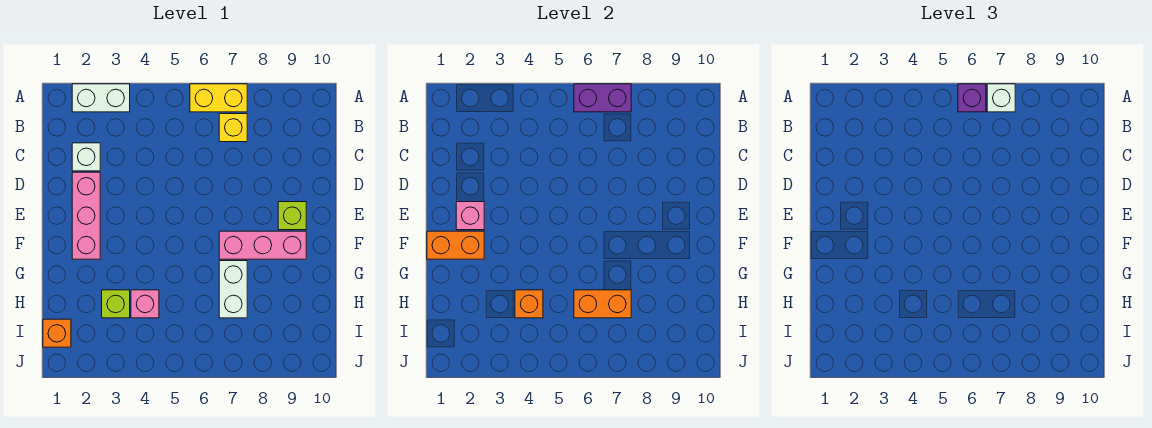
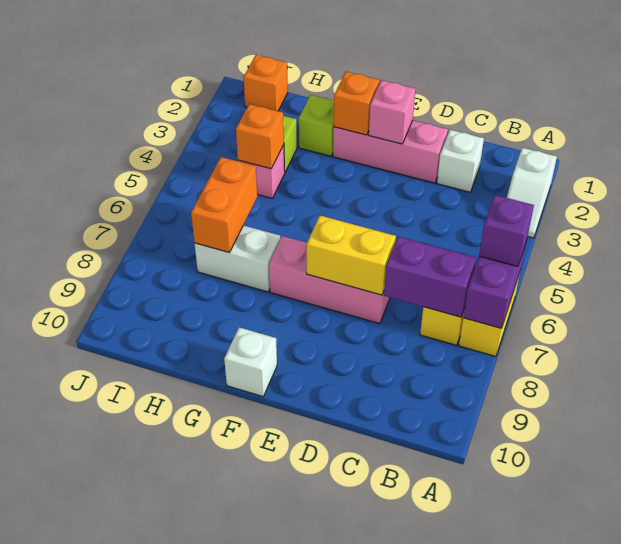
white 1x2 brick [72,84,130,112] -> white 1x2 slope [507,148,557,238]
white 1x1 brick [987,84,1015,112] -> white 1x1 brick moved to [224,327,277,397]
none -> purple 1x2 brick [384,236,476,317]
none -> yellow 1x2 brick [307,216,396,295]
lime 1x1 brick [278,202,306,230] -> lime 1x1 brick moved to [299,95,334,156]
orange 1x2 brick [427,231,484,259] -> orange 1x1 brick [334,72,379,135]
pink 1x3 brick [219,231,306,259] -> pink 1x3 brick turned to [269,236,390,324]

